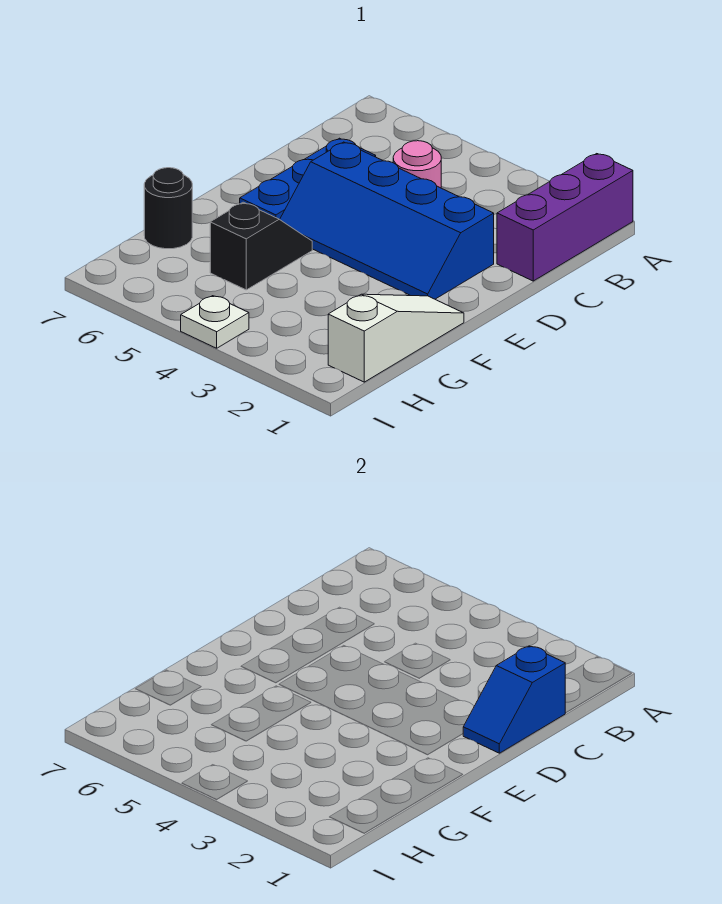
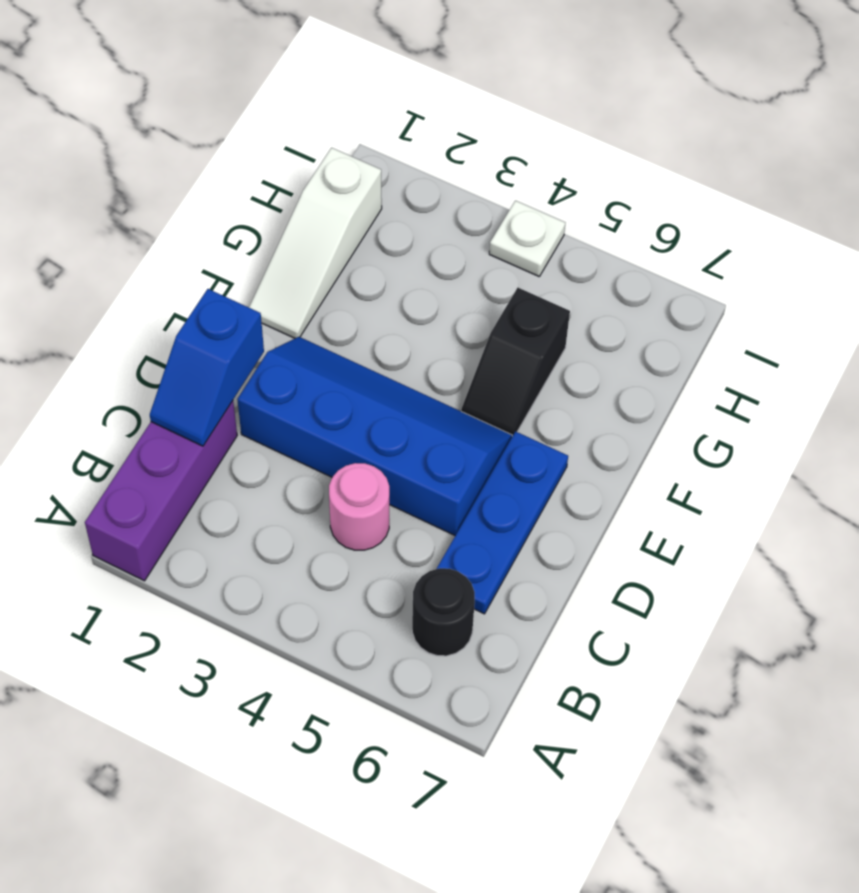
blue 1x2 slope [463,646,565,753] -> blue 1x2 slope turned to [150,289,264,446]
black 1x1 round brick [144,168,192,249] -> black 1x1 round brick moved to [412,568,475,656]

